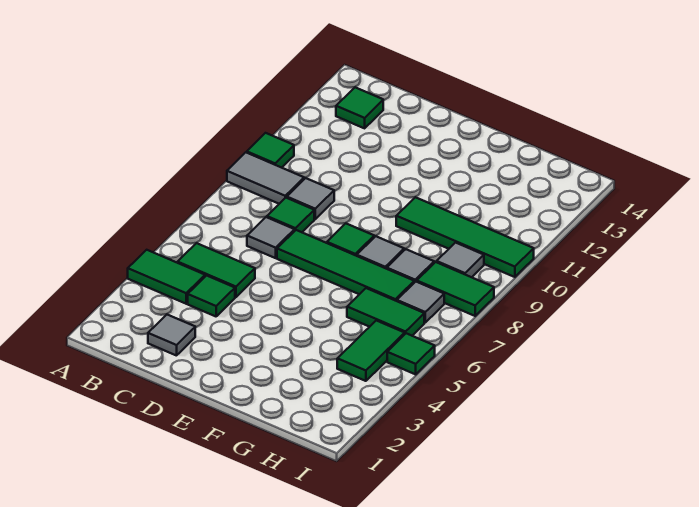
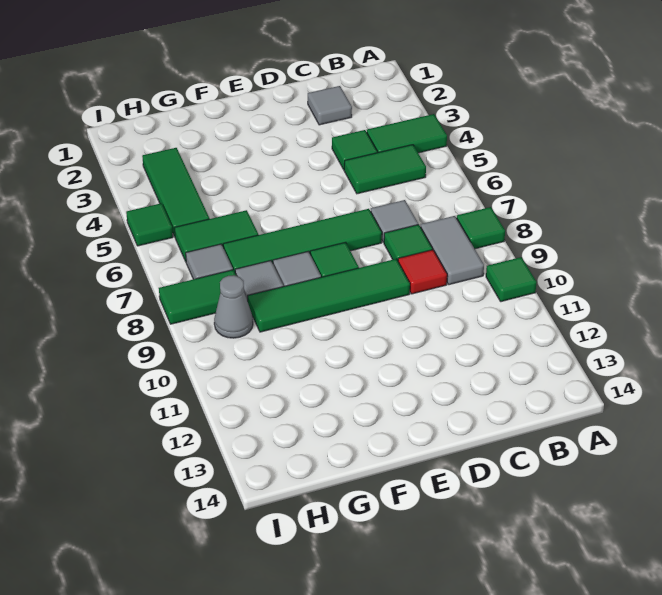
grey 1x2 tile [227,152,304,204] -> grey 1x2 tile turned to [421,216,484,285]
green 1x1 tile [336,87,383,128] -> green 1x1 tile moved to [457,207,505,249]
grey 1x1 tile [287,178,334,219] -> red 1x1 tile [398,250,447,294]
green 1x4 tile [396,197,534,277] -> green 1x4 tile moved to [248,259,410,332]
green 1x2 tile [337,320,405,381] -> green 1x3 tile [142,148,209,236]
grey 1x1 tile [437,243,484,277] -> grey 1x1 cone [214,275,253,338]

